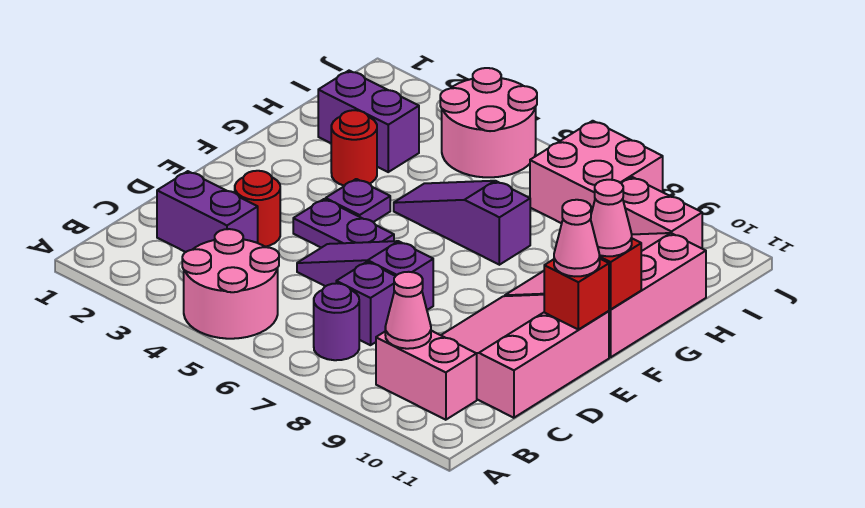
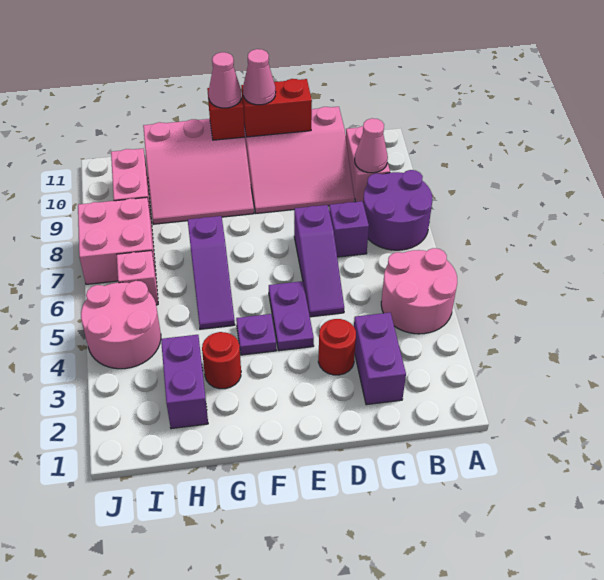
purple 1x1 round brick [314,283,359,360] -> purple 2x2 round brick [363,170,433,250]
red 1x1 brick [544,259,609,330] -> red 1x2 brick [241,79,312,137]
none -> pink 1x1 brick [117,250,158,305]

